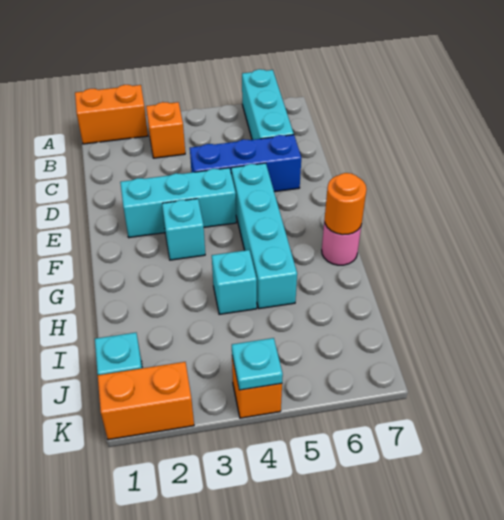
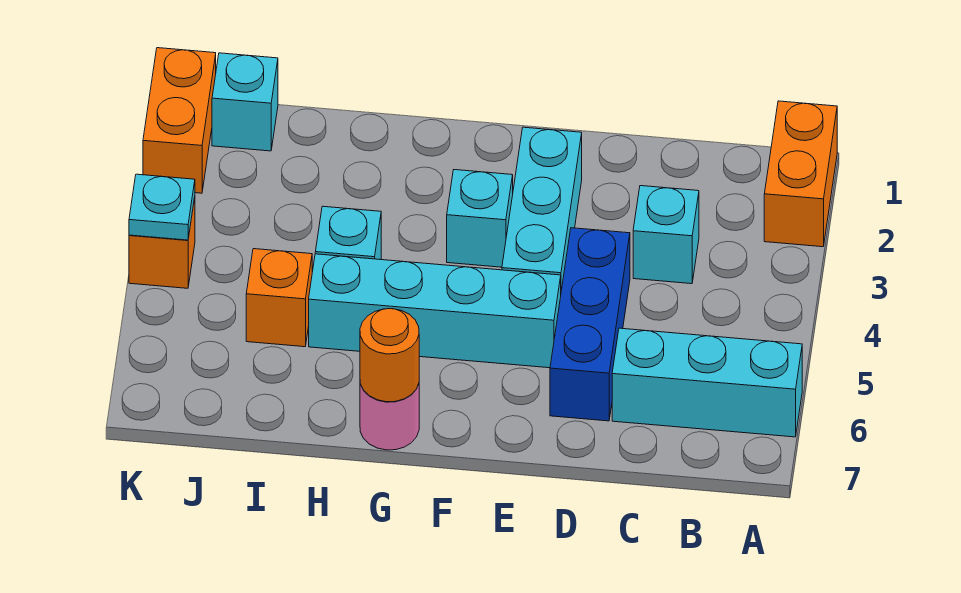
orange 1x1 brick [146,102,185,158] -> orange 1x1 brick moved to [246,249,312,347]
none -> cyan 1x1 brick [633,186,699,284]

